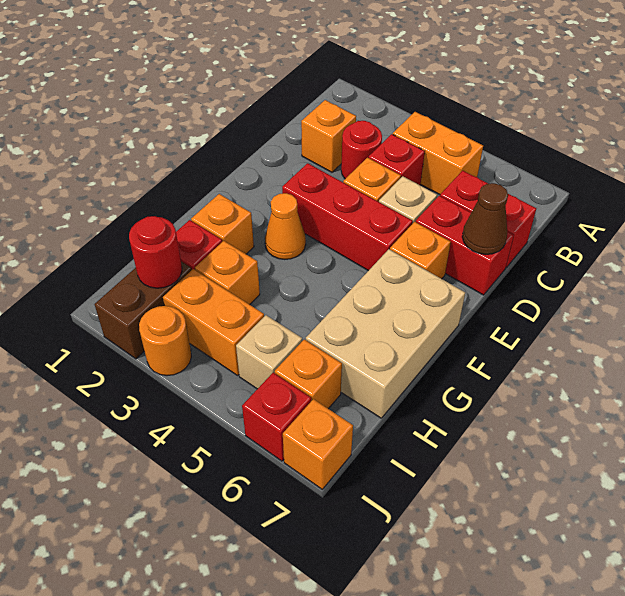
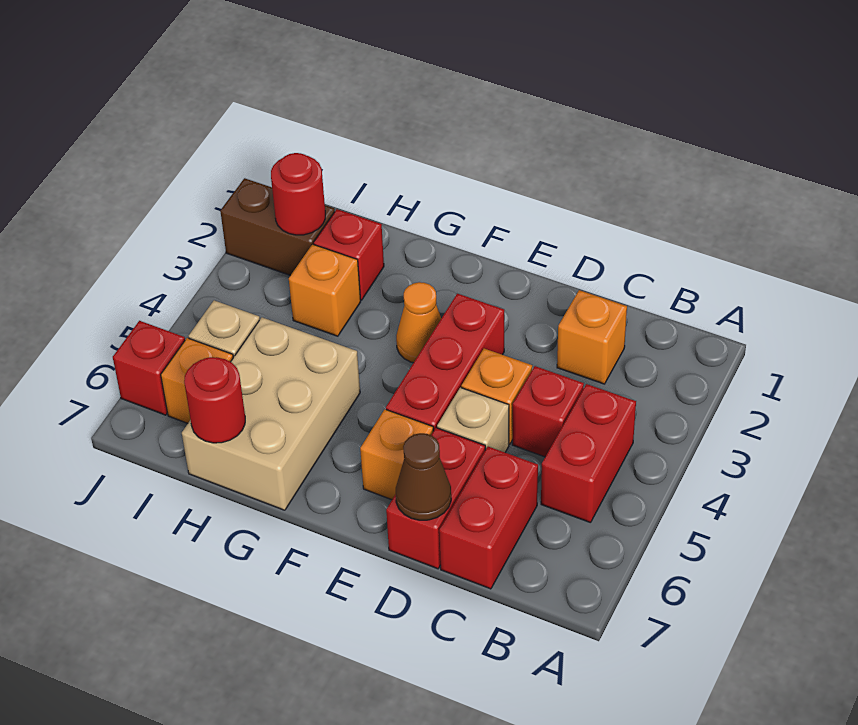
orange 1x2 brick [393,112,483,195] -> red 1x2 brick [541,384,636,523]
red 1x1 round brick [341,121,382,179] -> red 1x1 round brick moved to [184,357,245,443]
tan 2x3 brick [306,249,465,418] -> tan 2x3 brick turned to [182,317,360,510]
orange 1x1 brick [191,194,254,254] -> none
orange 1x2 brick [163,269,264,375] -> none
orange 1x1 round brick [139,306,191,376] -> none
orange 1x1 brick [283,399,353,489] -> none

